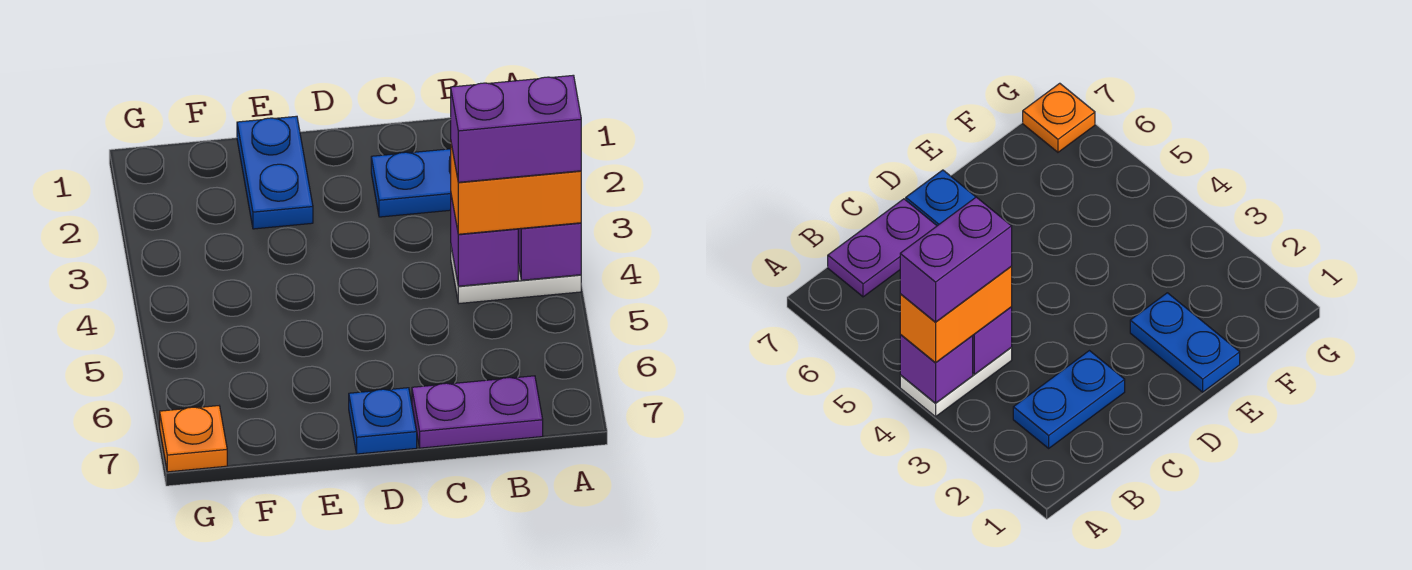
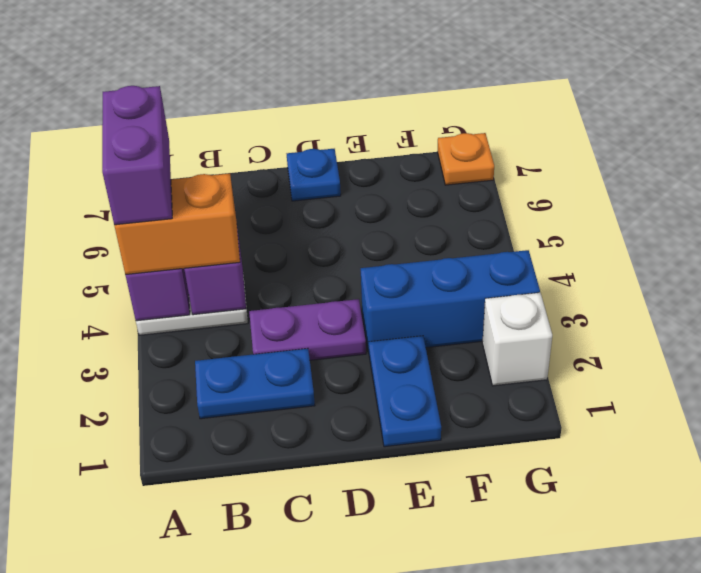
purple 1x2 brick [451,75,581,182] -> purple 1x2 brick turned to [102,86,172,225]
purple 1x2 plate [412,376,543,448] -> purple 1x2 plate moved to [249,299,366,360]
none -> blue 1x3 brick [361,250,540,351]
none -> white 1x1 brick [482,293,552,386]

